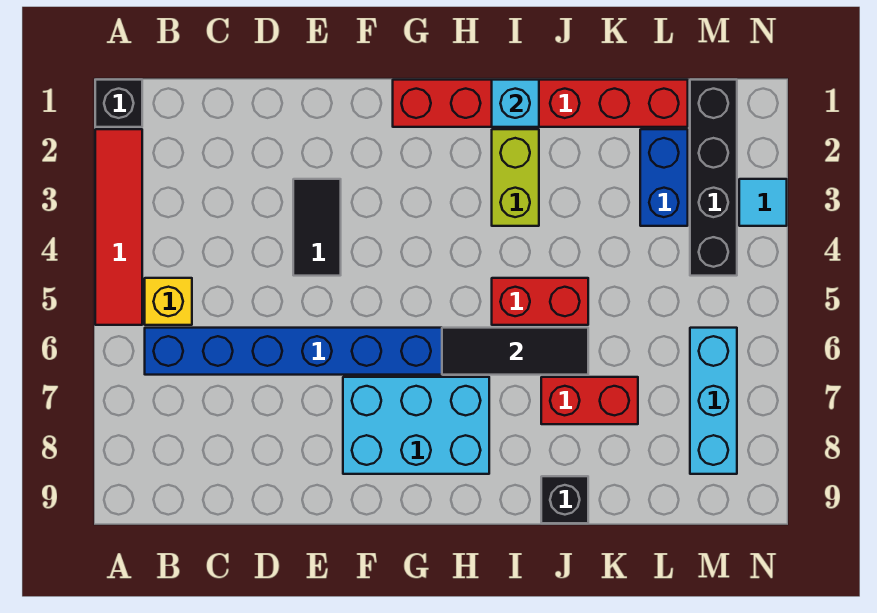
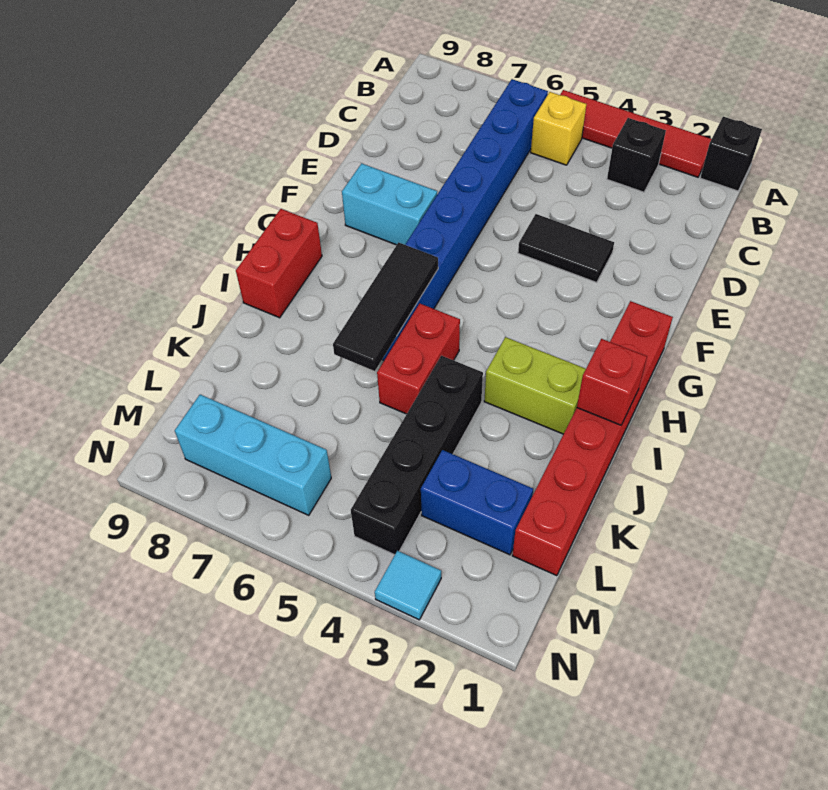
cyan 2x3 brick [343,377,489,474] -> cyan 1x2 brick [342,163,437,245]
cyan 1x1 brick [492,80,539,127] -> red 1x1 brick [577,339,647,425]
red 1x2 brick [541,377,638,424] -> red 1x2 brick moved to [236,209,322,318]
black 1x1 brick [541,476,588,523] -> black 1x1 brick moved to [607,118,666,192]
black 1x4 brick [690,80,737,276] -> black 1x4 brick turned to [351,356,483,555]

